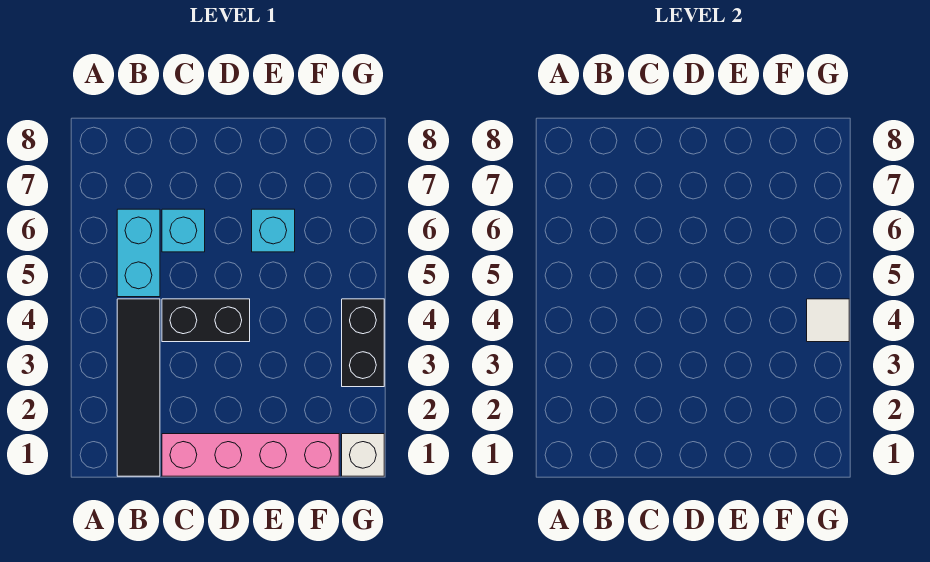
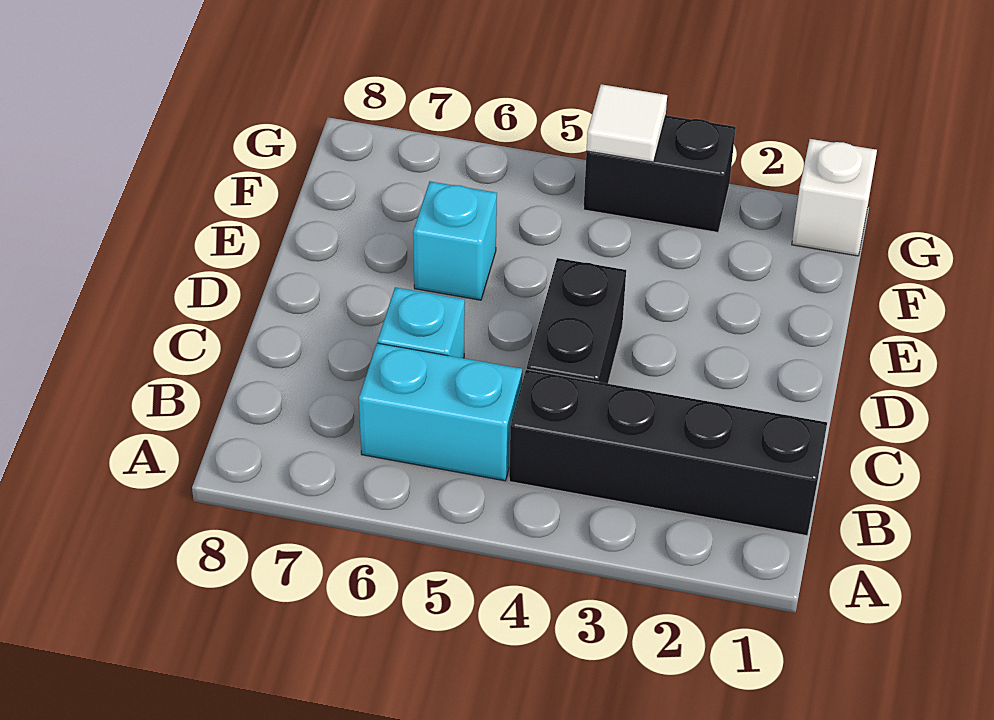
black 1x4 tile [117,299,160,476] -> black 1x4 brick [509,369,827,536]
pink 1x4 brick [162,434,339,476] -> none

